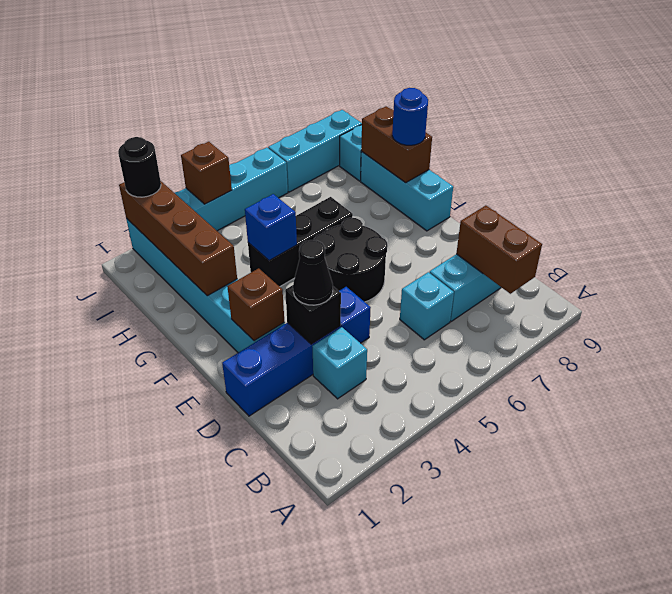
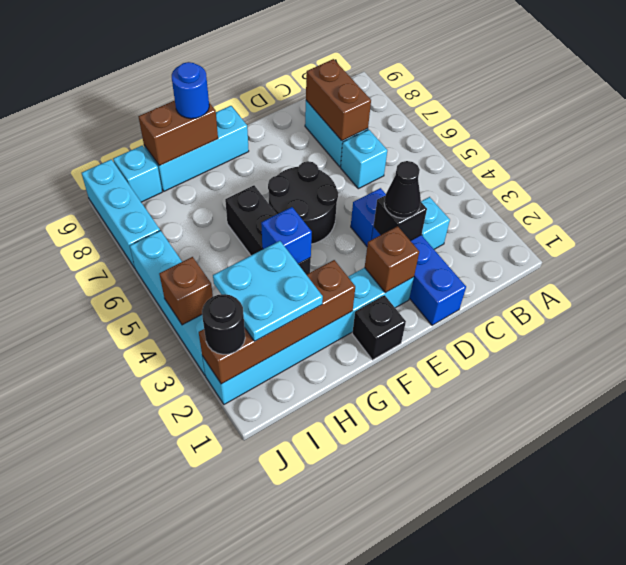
brown 1x2 brick [456,206,542,294] -> brown 1x2 brick turned to [306,59,371,141]
none -> black 1x1 brick [352,295,406,360]
none -> cyan 2x2 plate [213,241,323,341]

